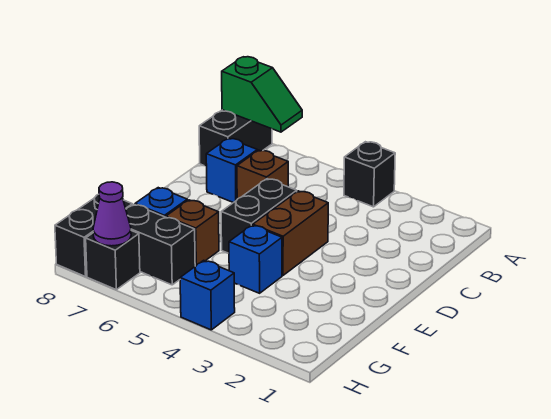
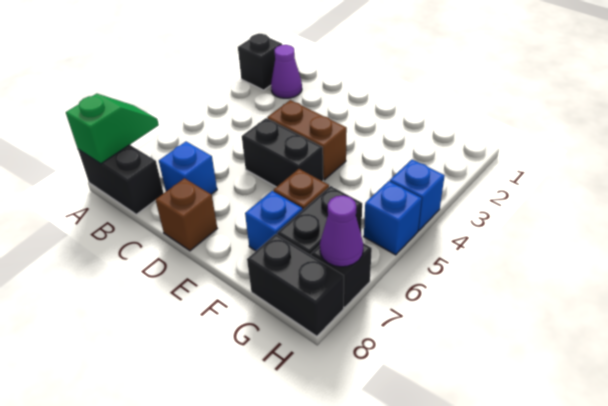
black 1x1 brick [344,142,395,207] -> black 1x1 brick moved to [238,34,282,90]
none -> purple 1x1 cone [271,45,302,98]
brown 1x1 brick [237,150,288,199] -> brown 1x1 brick moved to [156,178,217,251]
blue 1x1 brick [229,225,282,293] -> blue 1x1 brick moved to [364,181,422,255]

